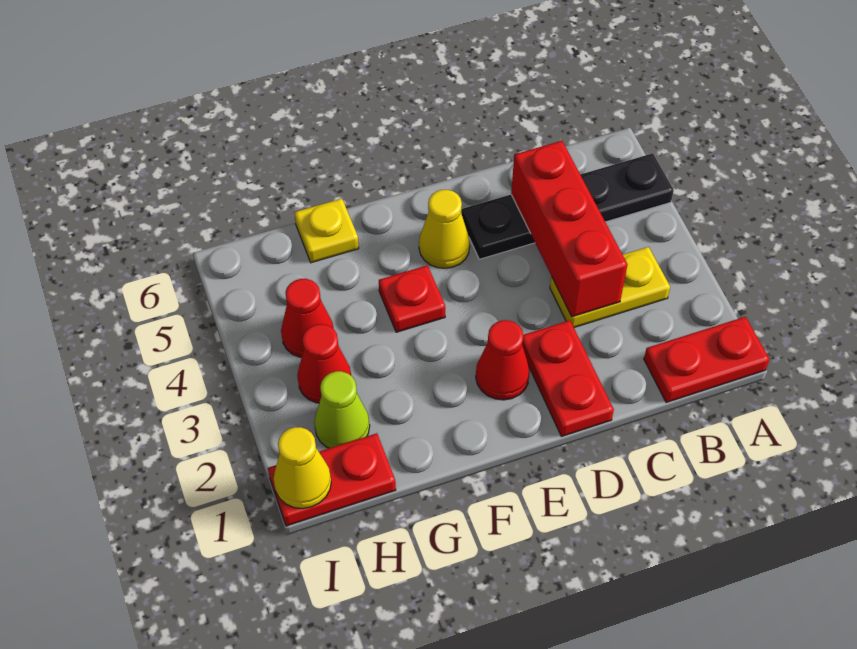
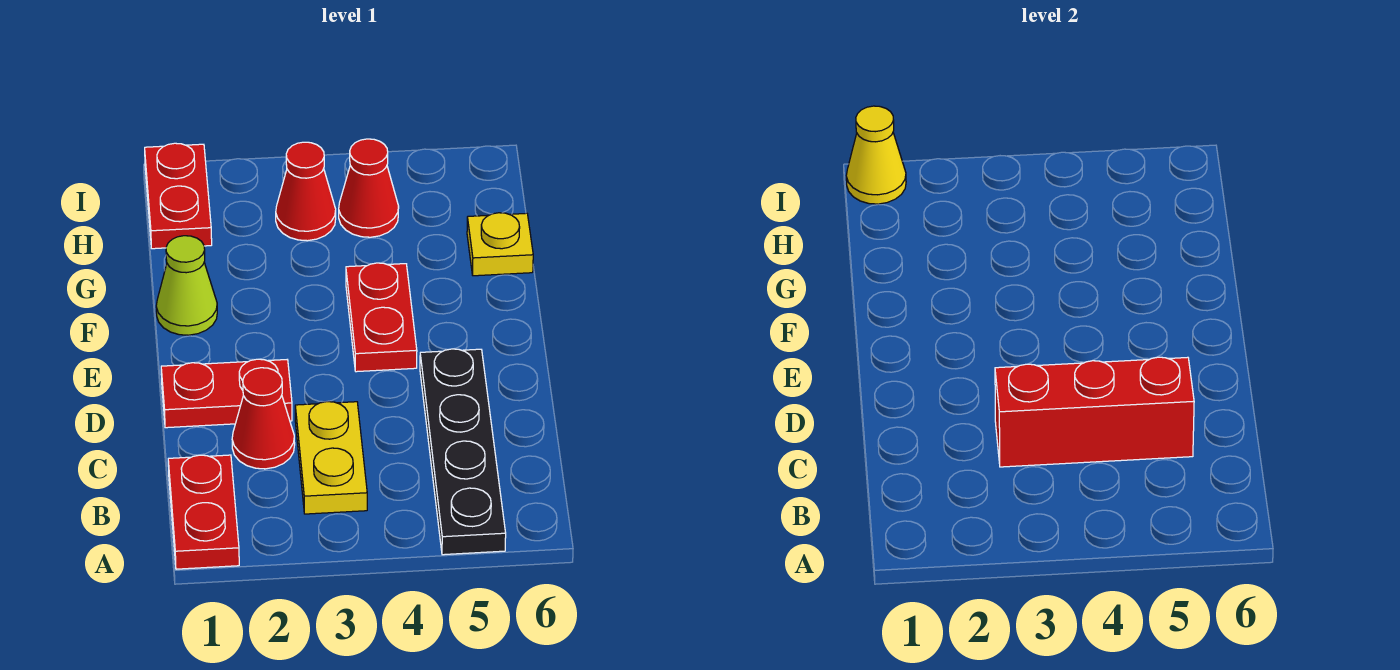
red 1x1 cone [476,320,530,400] -> red 1x1 cone moved to [232,368,295,469]
yellow 1x1 cone [419,190,470,268] -> none
red 1x1 plate [379,265,445,332] -> red 1x2 plate [346,263,417,372]
lime 1x1 cone [314,371,370,448] -> lime 1x1 cone moved to [156,236,217,335]

